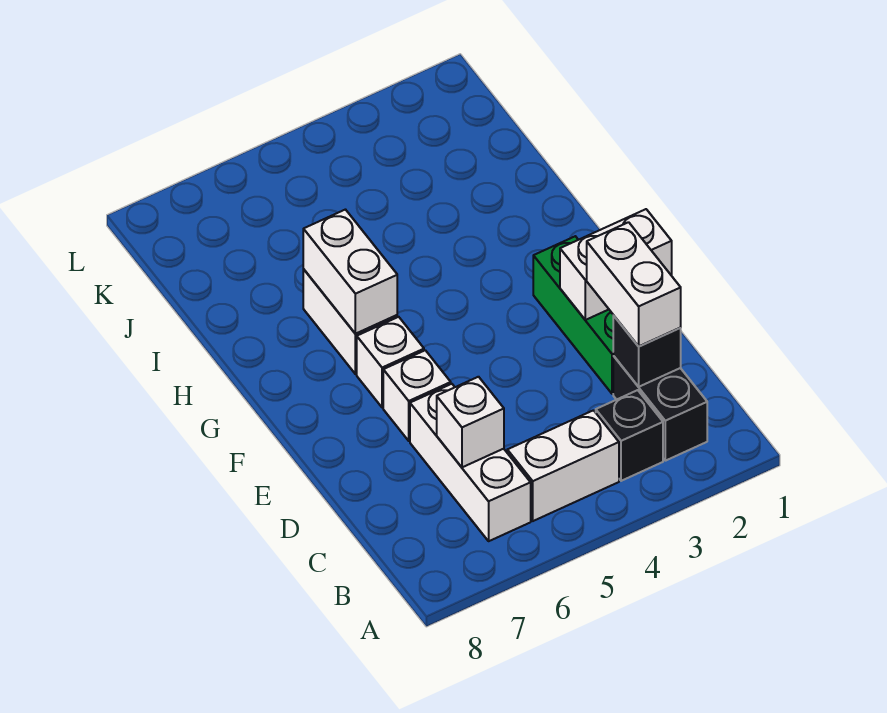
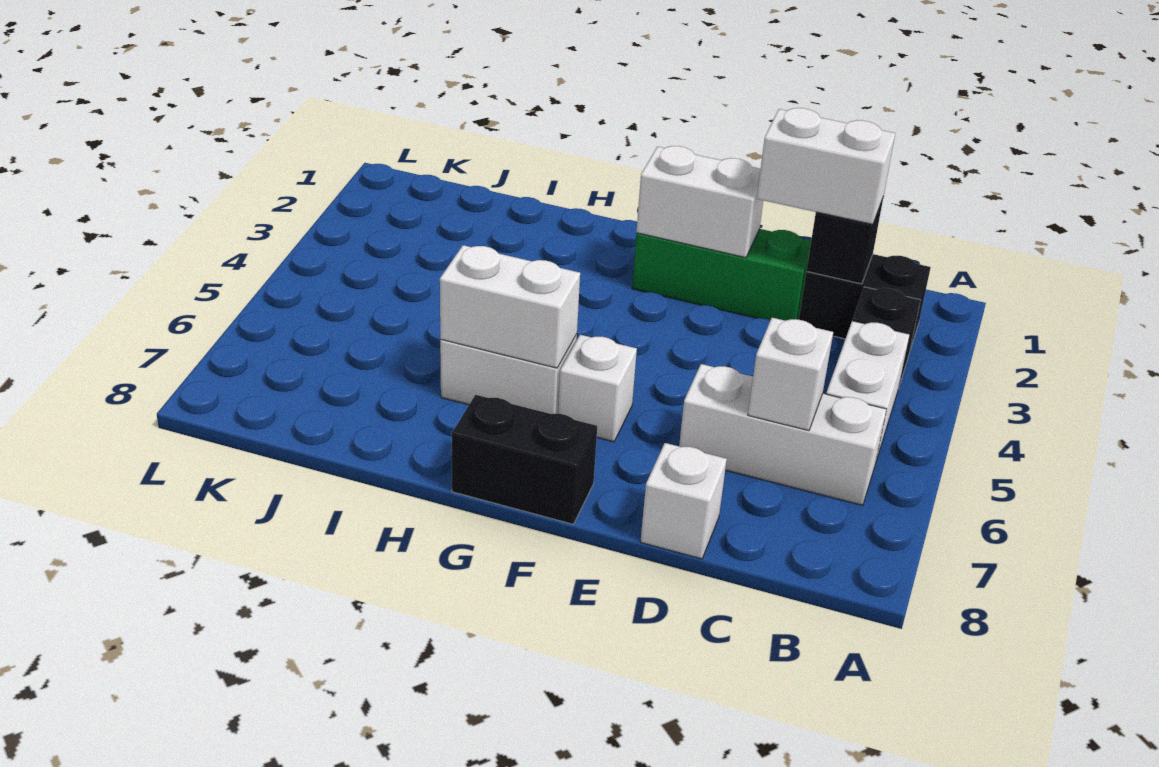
white 1x2 brick [560,209,672,320] -> white 1x2 brick turned to [636,146,763,258]
white 1x1 brick [383,350,451,441] -> white 1x1 brick moved to [641,443,727,559]
none -> black 1x2 brick [452,395,597,524]

